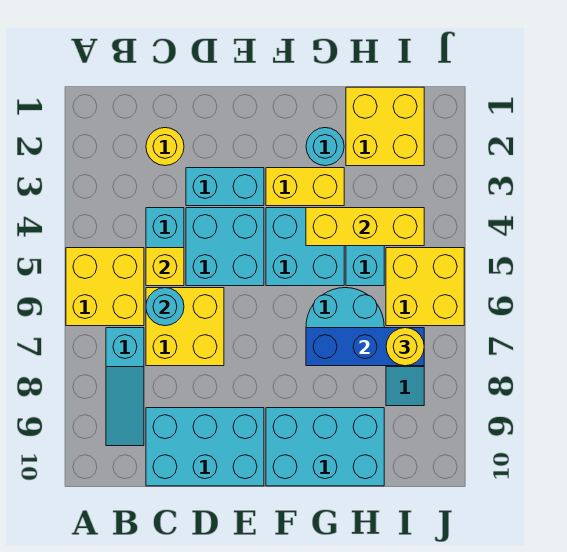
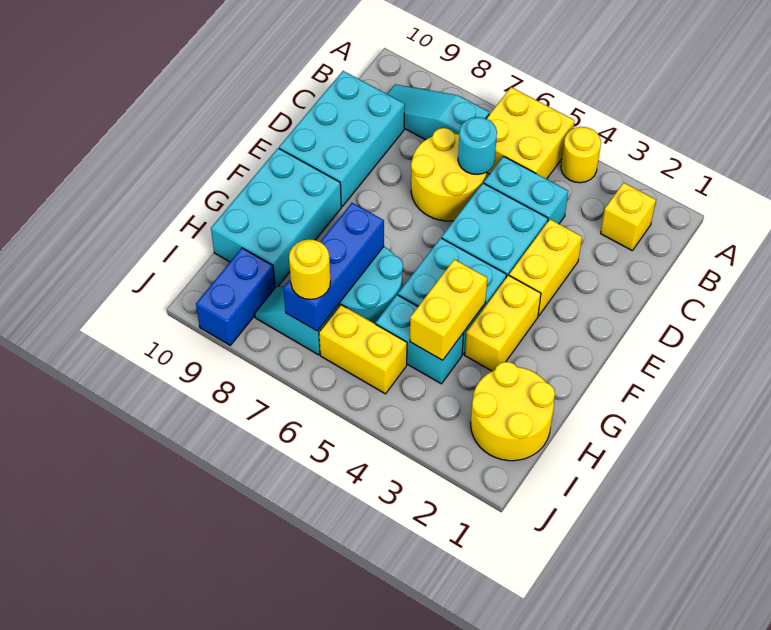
yellow 1x1 round brick [146,128,184,166] -> yellow 1x1 round brick moved to [561,127,601,183]
yellow 1x1 brick [146,248,184,286] -> yellow 1x1 brick moved to [601,183,656,250]
yellow 2x2 brick [146,288,224,366] -> yellow 2x2 round brick [411,128,487,221]
cyan 1x2 brick [186,168,264,206] -> yellow 1x2 brick [509,219,582,316]
cyan 1x1 round brick [306,128,344,166] -> none
yellow 1x3 brick [306,208,424,246] -> yellow 1x2 brick [410,259,487,360]
yellow 2x2 brick [346,87,424,166] -> yellow 2x2 round brick [471,362,555,461]
yellow 2x2 brick [386,248,464,326] -> yellow 1x2 brick [319,305,407,394]
none -> blue 1x2 brick [196,248,275,345]

